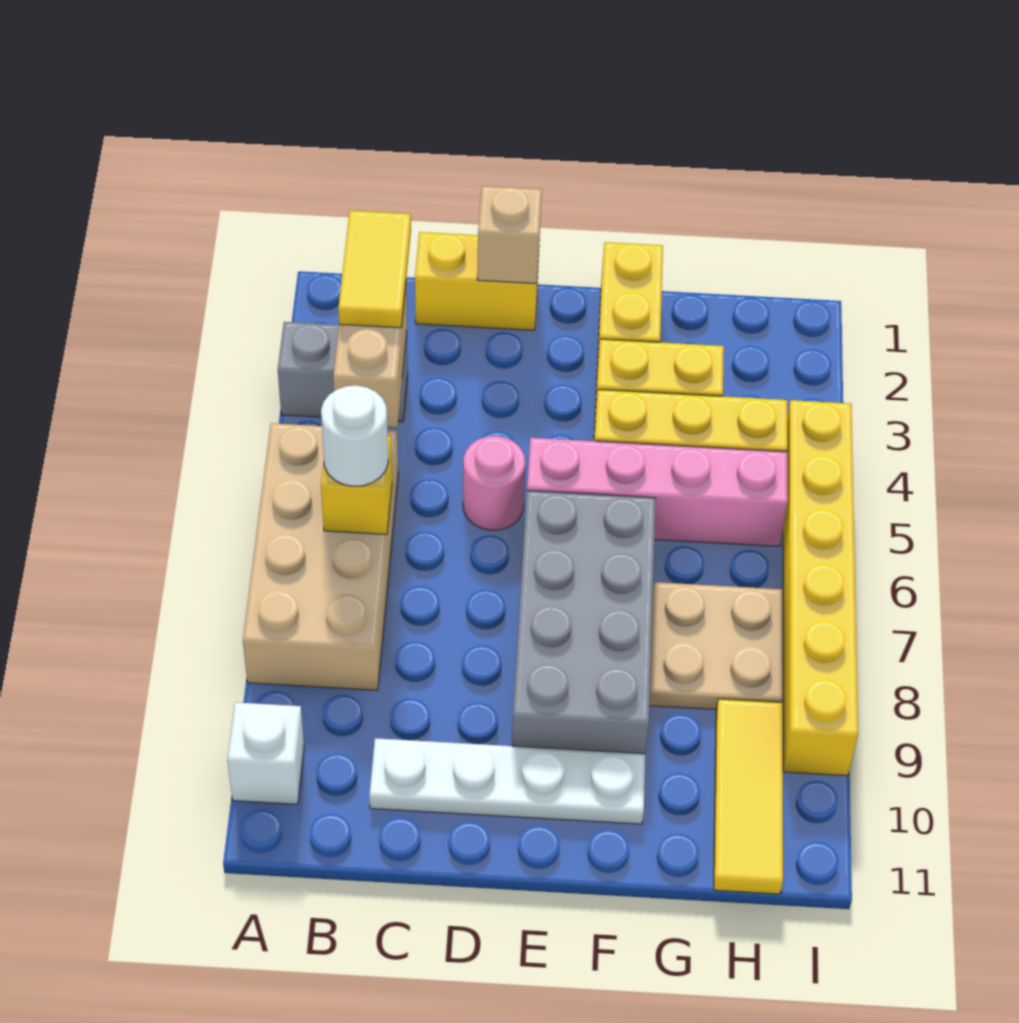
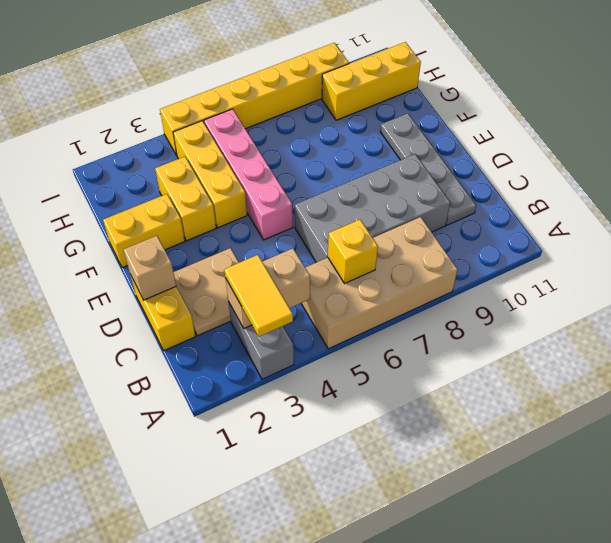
white 1x1 brick [227,702,304,804] -> none
yellow 1x2 tile [338,211,411,328] -> yellow 1x2 tile turned to [224,255,293,337]
white 1x1 round brick [321,385,388,486] -> none
white 1x4 plate [369,738,645,824] -> grey 1x4 plate [380,113,476,225]
pink 1x1 round brick [463,436,526,530] -> none
grey 2x4 brick [512,491,656,754] -> grey 2x4 brick moved to [295,154,450,262]
tan 2x2 plate [649,582,783,710] -> tan 2x2 plate moved to [174,248,239,336]
yellow 1x3 tile [714,699,783,894] -> yellow 1x3 brick [322,42,421,120]

